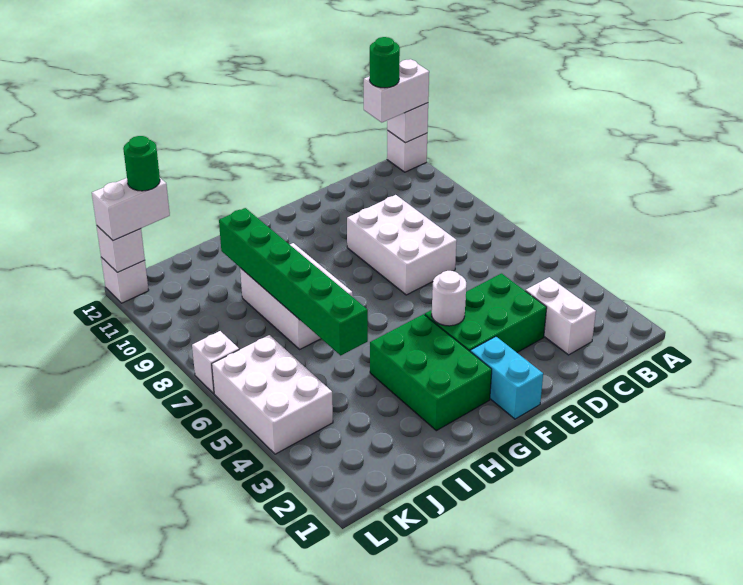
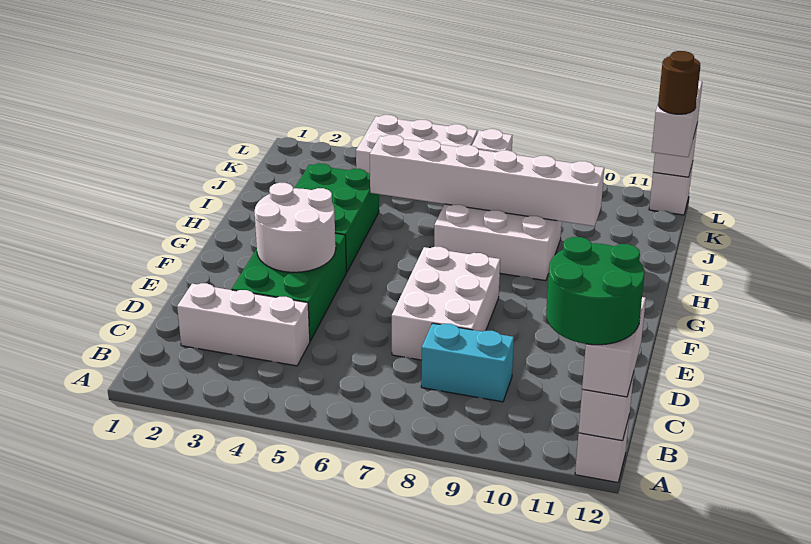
green 1x1 round brick [370,37,400,88] -> green 2x2 round brick [546,237,645,345]
white 1x2 brick [526,277,596,355] -> white 1x3 brick [177,283,310,366]
white 2x3 brick [347,195,457,295] -> white 2x3 brick turned to [392,247,500,360]
cyan 1x2 brick [470,337,543,419] -> cyan 1x2 brick moved to [421,323,514,402]
white 1x1 round brick [432,271,466,326] -> white 2x2 round brick [255,183,336,272]
green 2x3 brick [370,314,492,431] -> green 2x3 brick turned to [295,163,379,272]
green 1x6 brick [219,208,368,355] -> white 1x6 brick [370,135,604,226]
green 1x1 round brick [123,136,160,191] -> brown 1x1 round brick [658,51,700,114]

